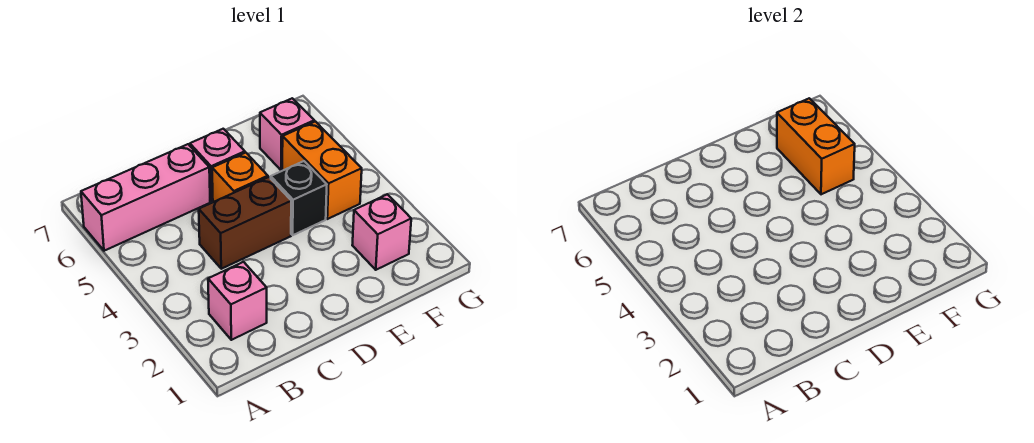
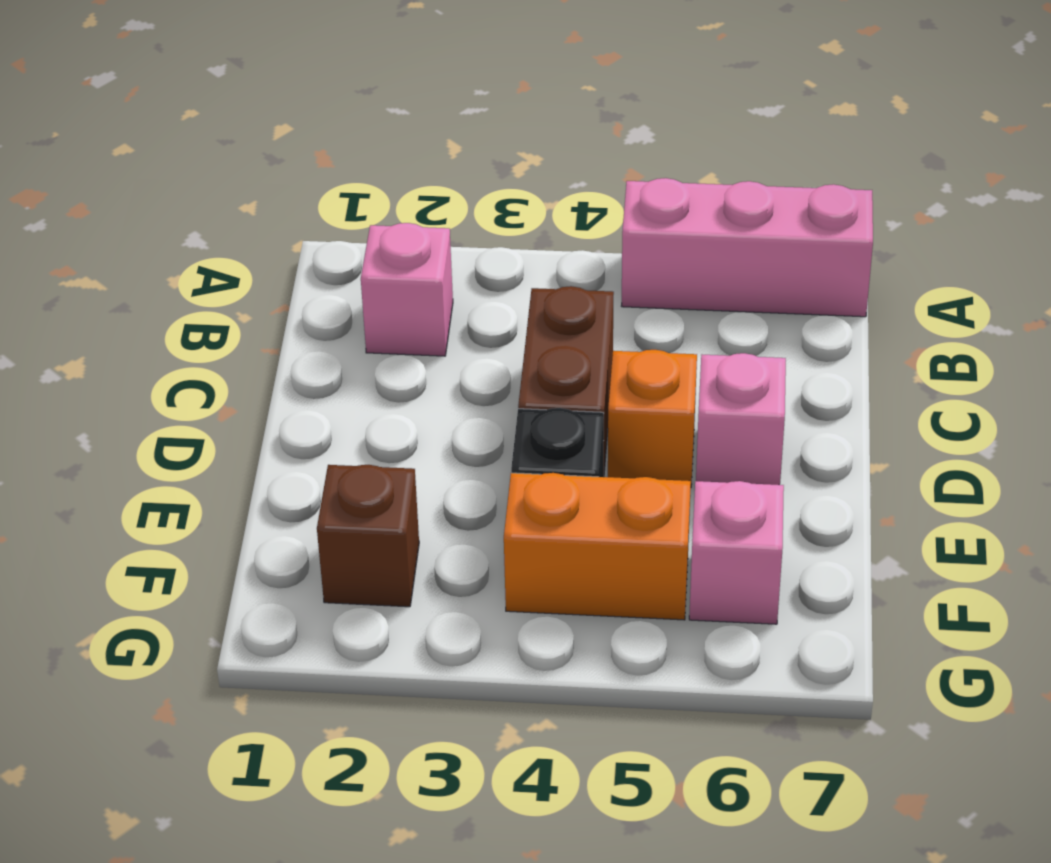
pink 1x3 brick [81,144,210,251] -> pink 1x3 brick turned to [622,178,873,317]
pink 1x1 brick [352,194,411,270] -> brown 1x1 brick [317,465,419,607]
orange 1x2 brick [777,98,855,194] -> none

